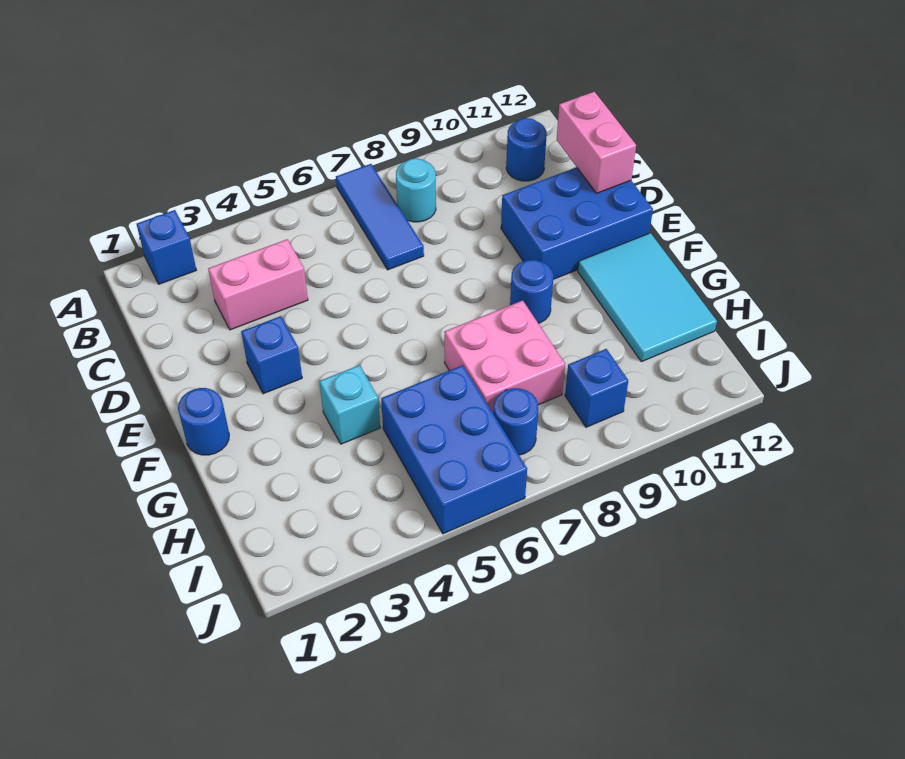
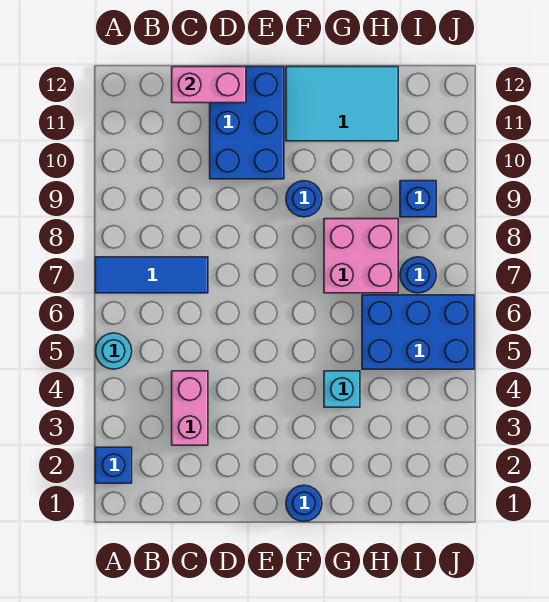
cyan 1x1 round brick [396,158,436,222] -> cyan 1x1 round brick moved to [96,333,132,369]
blue 1x1 round brick [506,118,547,181] -> none
blue 1x1 brick [241,316,302,394] -> none

